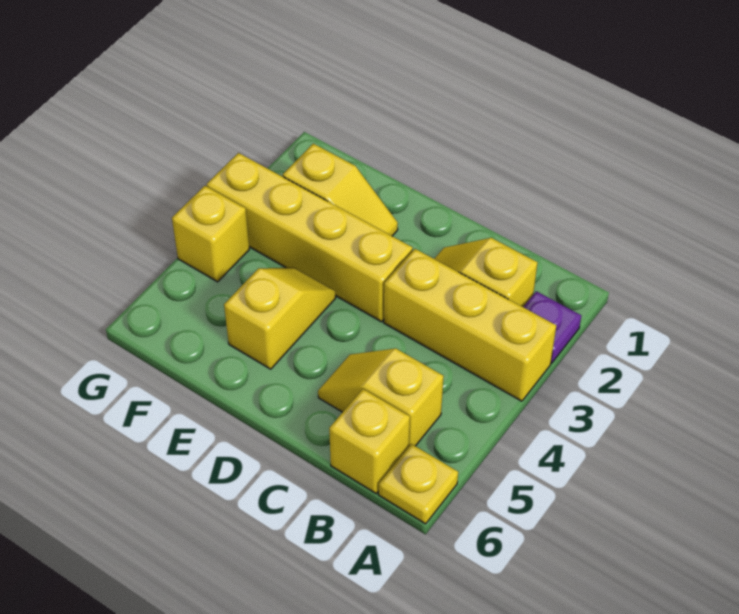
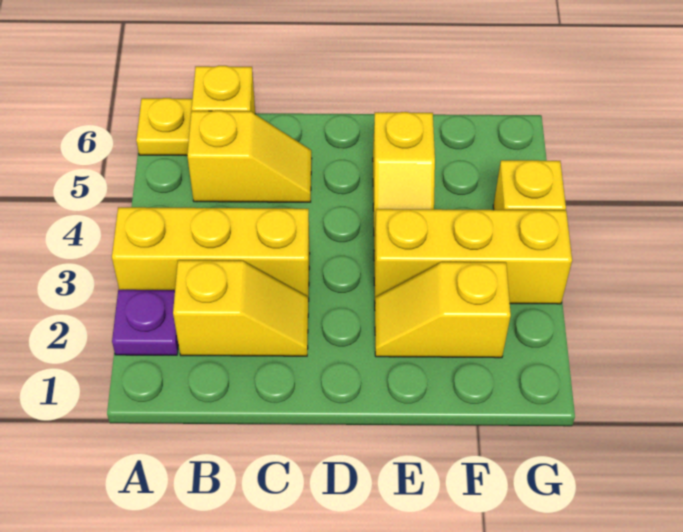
yellow 1x4 brick [207,153,413,322] -> yellow 1x3 brick [374,209,572,304]

